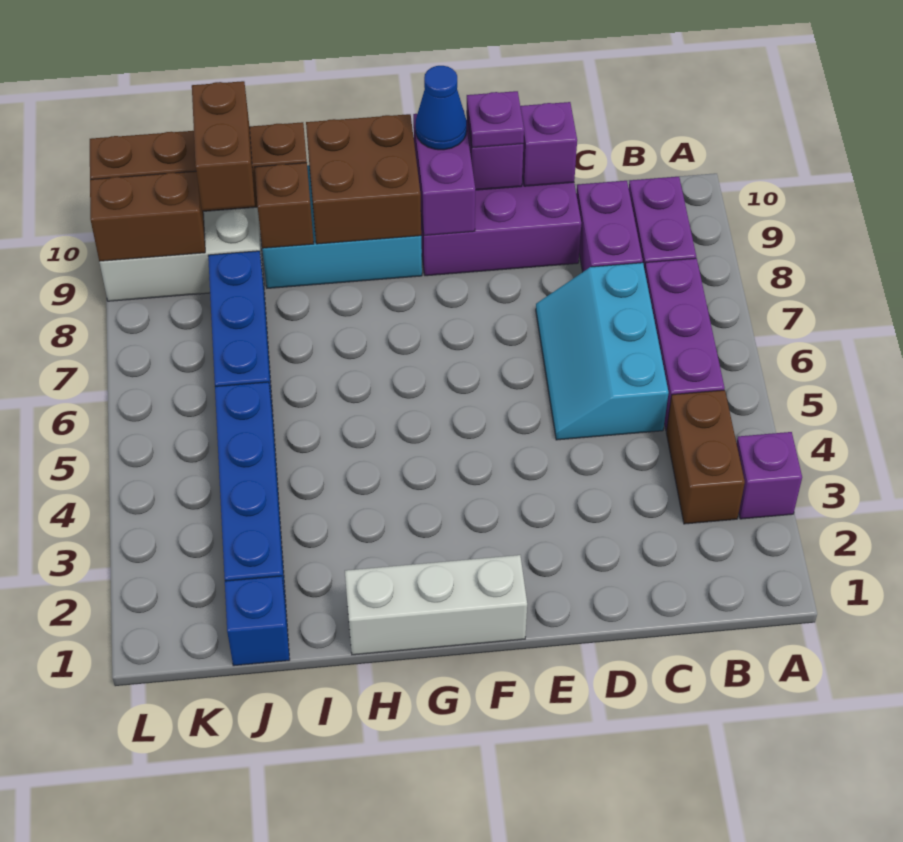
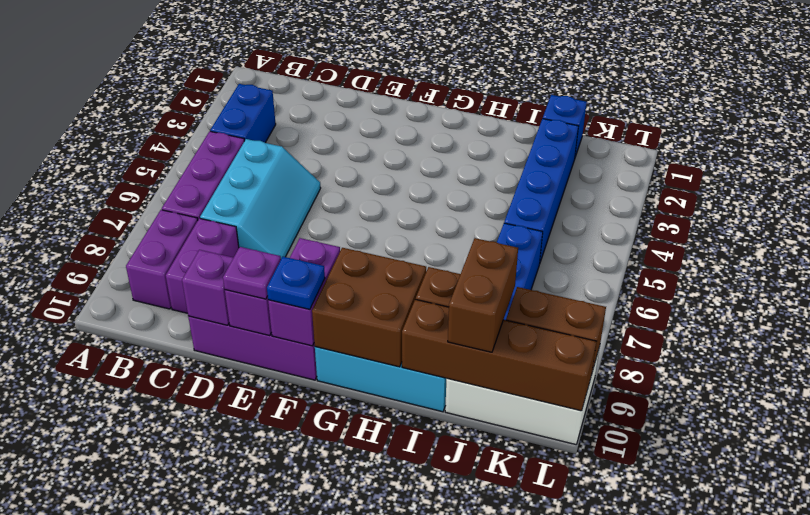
purple 1x1 brick [737,432,802,519] -> none
brown 1x2 brick [666,390,745,524] -> blue 1x2 brick [210,84,276,143]
white 1x3 brick [345,555,527,655] -> none
blue 1x1 cone [415,66,467,150] -> blue 1x1 plate [267,257,325,309]

